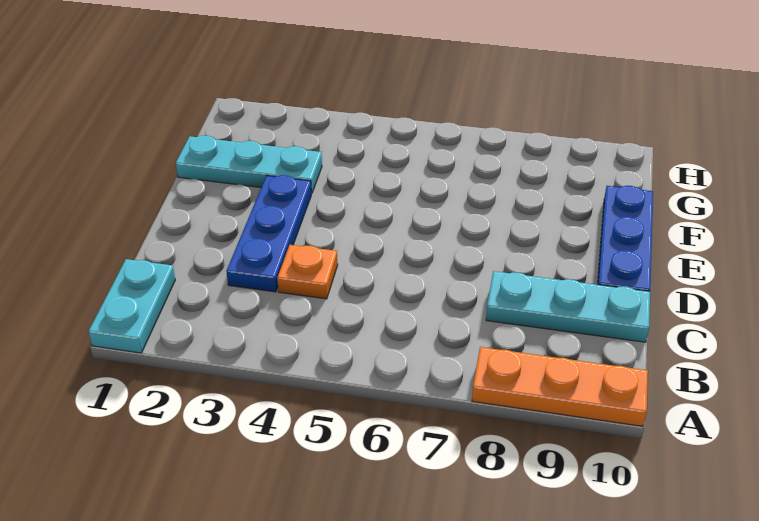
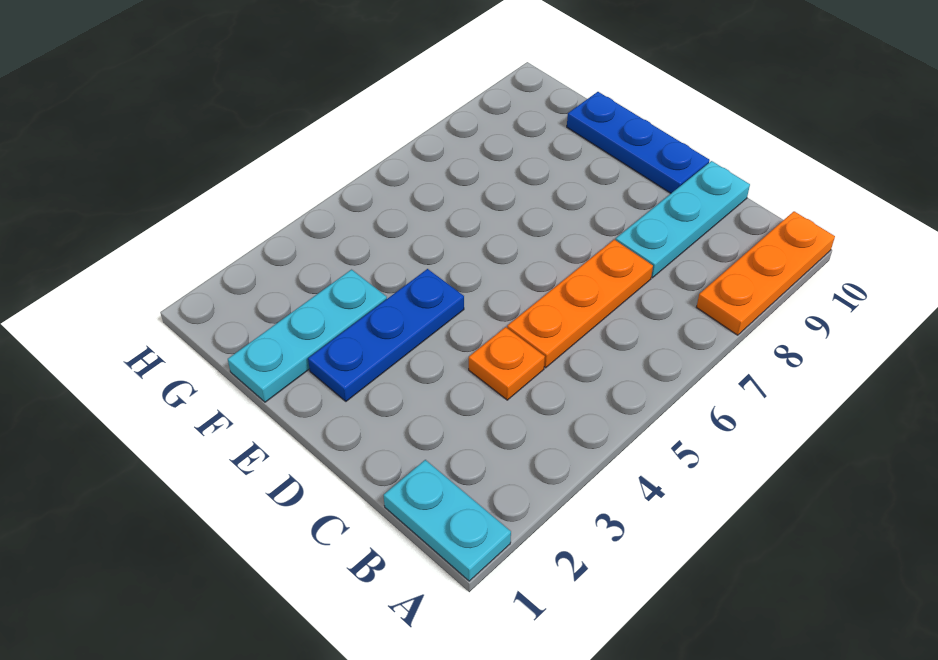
blue 1x3 plate [226,175,311,292] -> blue 1x3 plate turned to [308,269,464,401]
none -> orange 1x3 plate [507,240,653,368]

